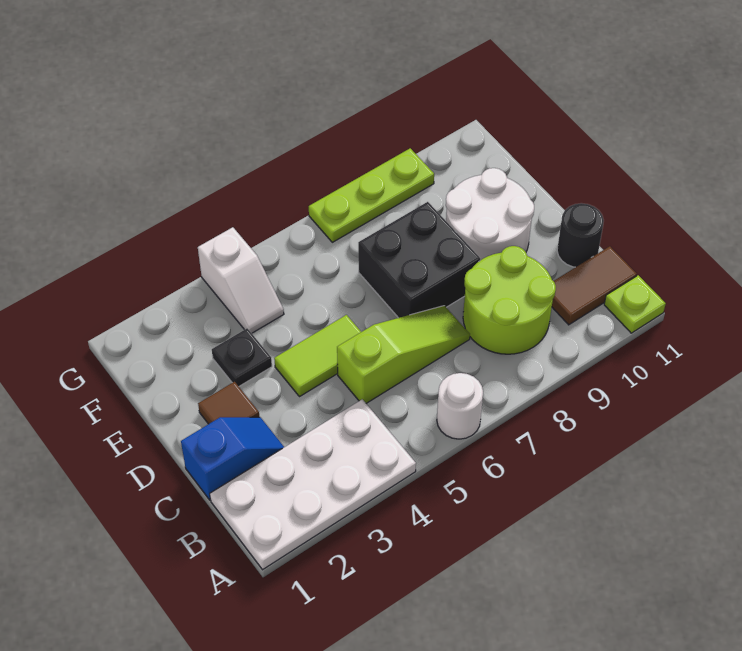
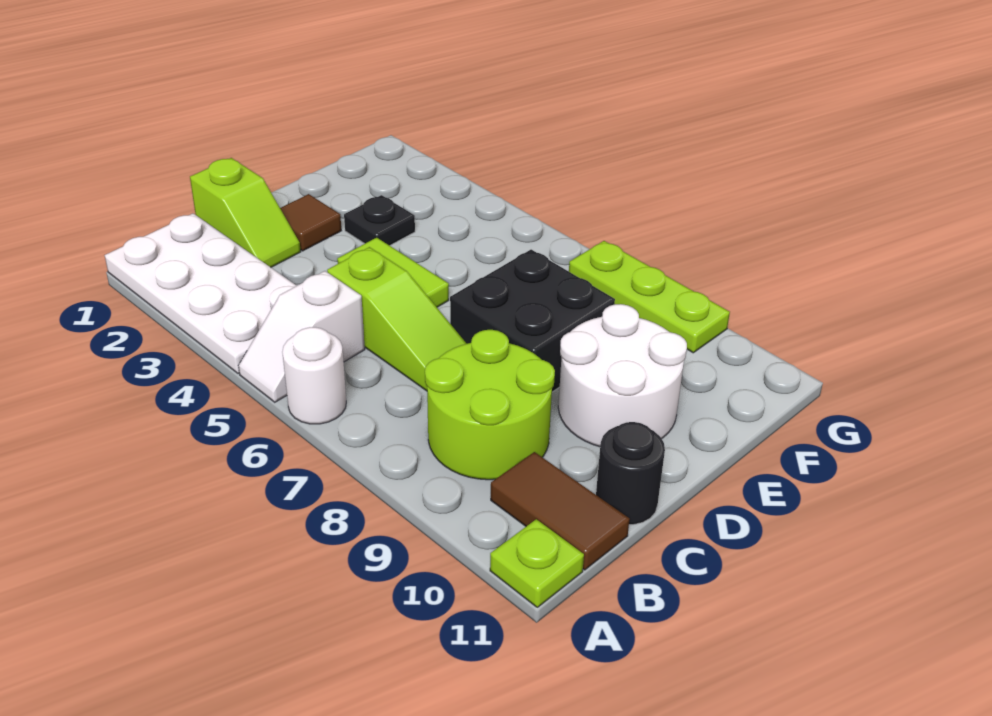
blue 1x2 slope [181,417,284,500] -> lime 1x2 slope [190,158,301,267]
white 1x2 slope [198,227,284,333] -> white 1x2 slope moved to [239,271,365,402]

